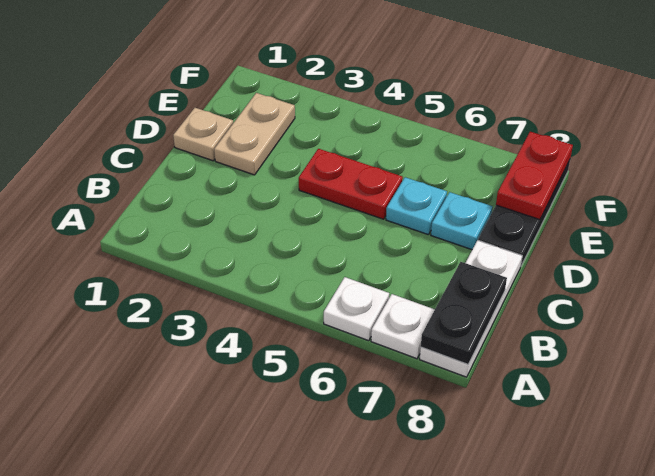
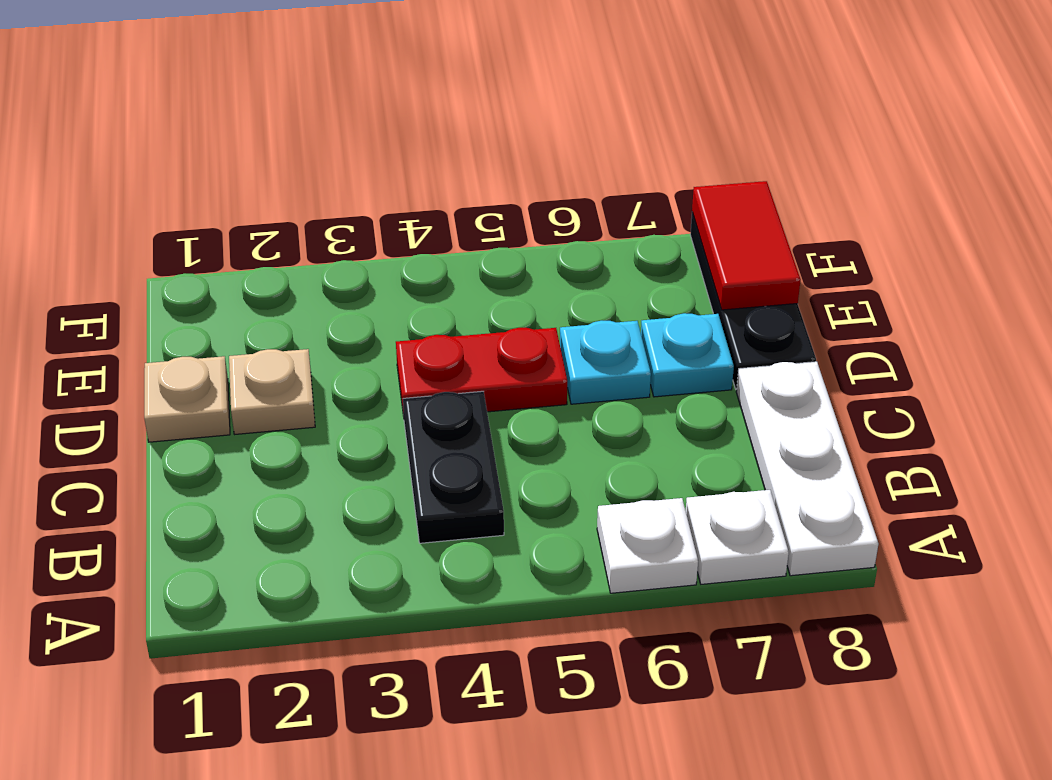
black 1x2 plate [421,262,507,364] -> black 1x2 plate moved to [403,391,504,543]
tan 1x2 plate [214,93,295,175] -> tan 1x1 plate [229,349,315,434]
red 1x2 plate [496,132,573,220] -> red 1x2 tile [692,181,801,310]

